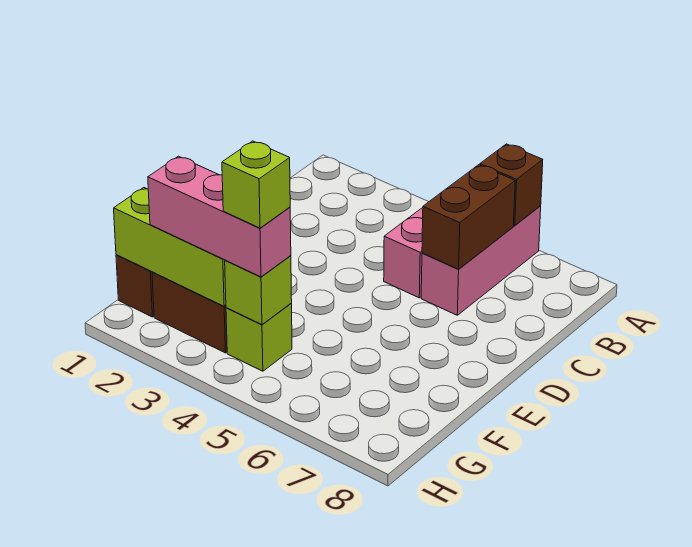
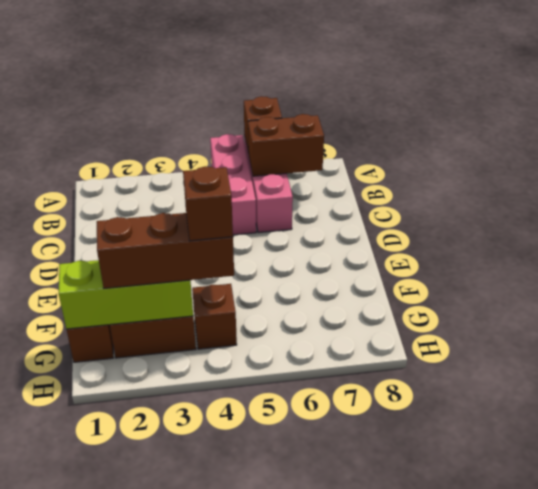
brown 1x2 brick [422,165,515,269] -> brown 1x2 brick turned to [248,114,324,176]
pink 1x3 brick [148,156,291,277] -> brown 1x3 brick [97,213,234,288]
lime 1x1 brick [226,304,292,371] -> brown 1x1 brick [192,284,237,349]
lime 1x1 brick [225,256,292,325] -> none
lime 1x1 brick [222,141,290,228] -> brown 1x1 brick [183,166,233,241]

